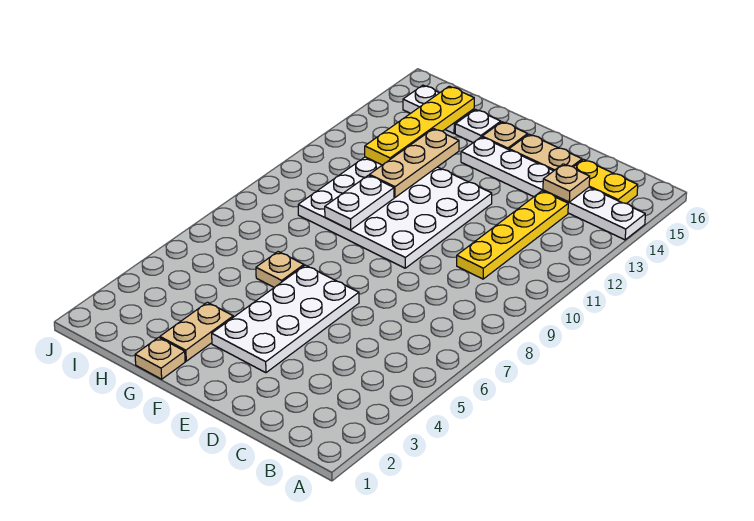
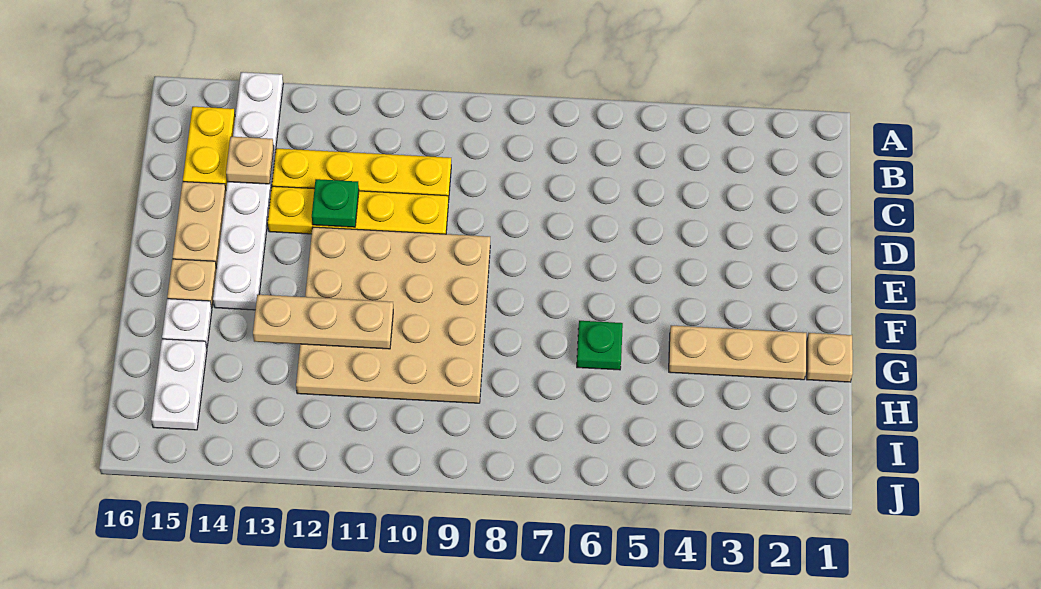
none -> green 1x1 plate [312,179,359,227]
white 2x4 plate [212,265,359,373] -> none
white 4x4 plate [298,157,492,268] -> tan 4x4 plate [296,227,490,403]
tan 1x2 plate [160,302,233,361] -> tan 1x3 plate [669,326,806,380]
tan 1x1 plate [256,252,304,287] -> green 1x1 plate [577,321,623,370]
white 1x2 plate [325,175,394,230] -> none
yellow 1x4 plate [365,86,474,165] -> yellow 1x4 plate moved to [268,186,448,234]

